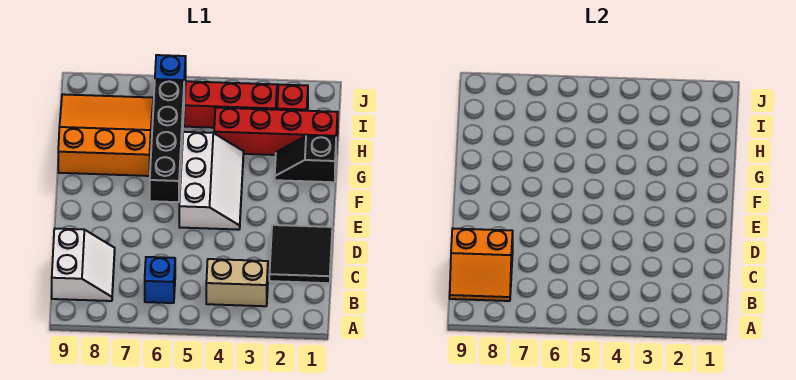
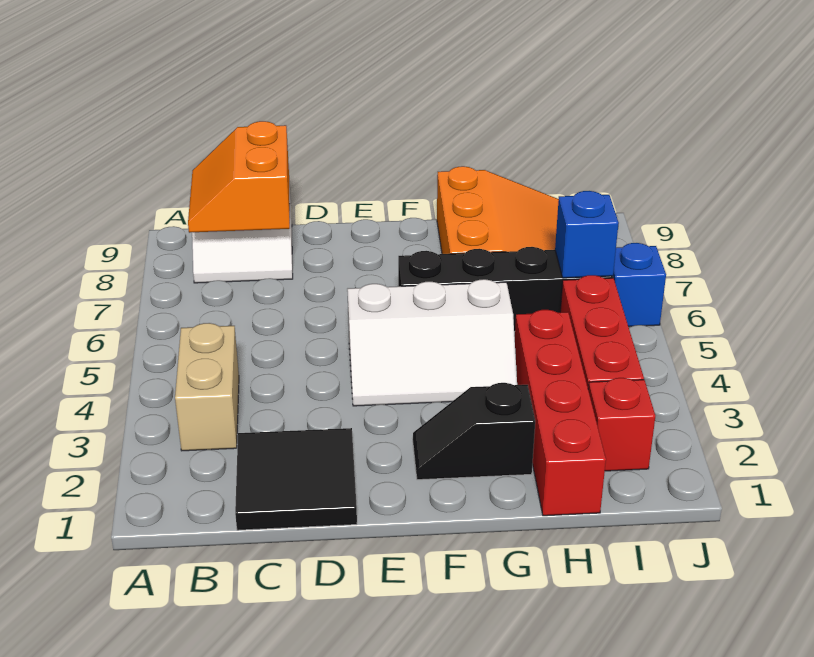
blue 1x1 brick [145,257,175,303] -> blue 1x1 brick moved to [555,191,618,278]
black 1x2 slope [275,136,336,182] -> black 1x2 slope turned to [413,383,535,480]

